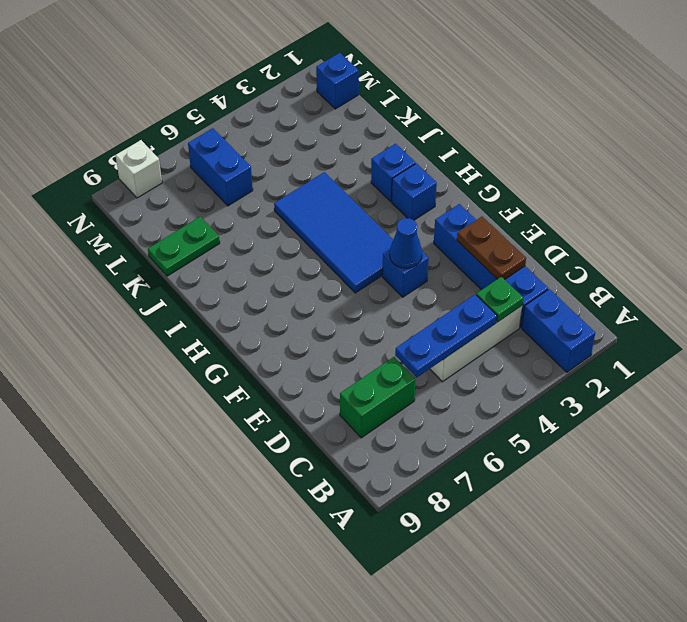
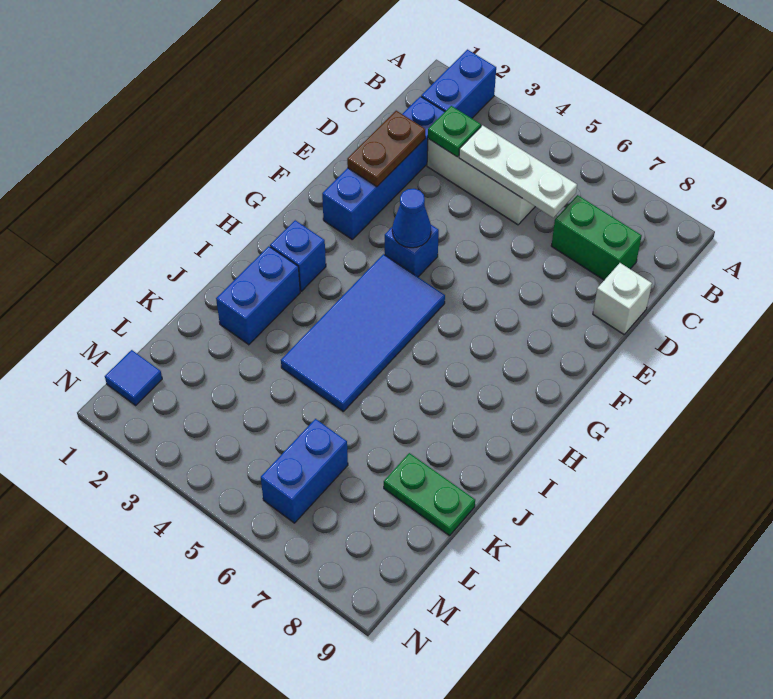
blue 1x3 plate [395,294,497,377] -> white 1x3 plate [459,125,577,218]
blue 1x1 brick [371,144,415,201] -> blue 1x2 brick [216,246,300,345]
blue 1x1 brick [316,53,359,109] -> blue 1x1 tile [105,350,162,405]
white 1x1 brick [116,140,162,198] -> white 1x1 brick moved to [593,263,652,334]

